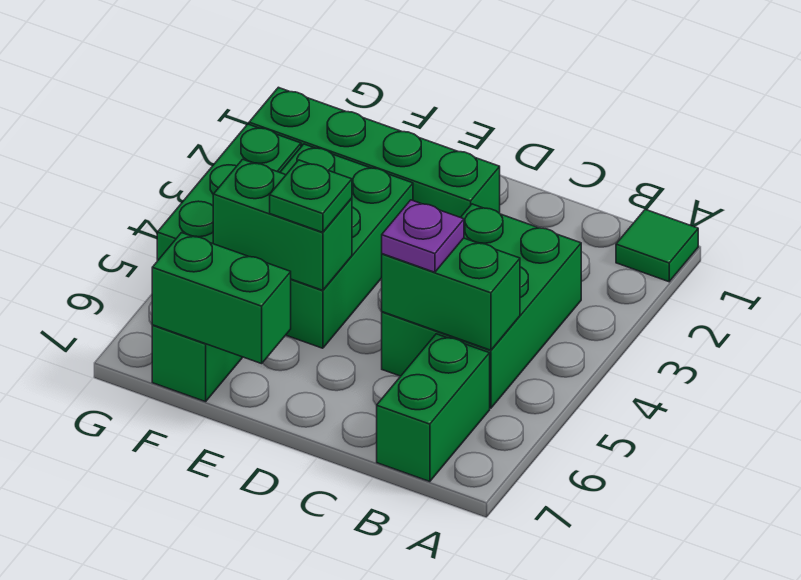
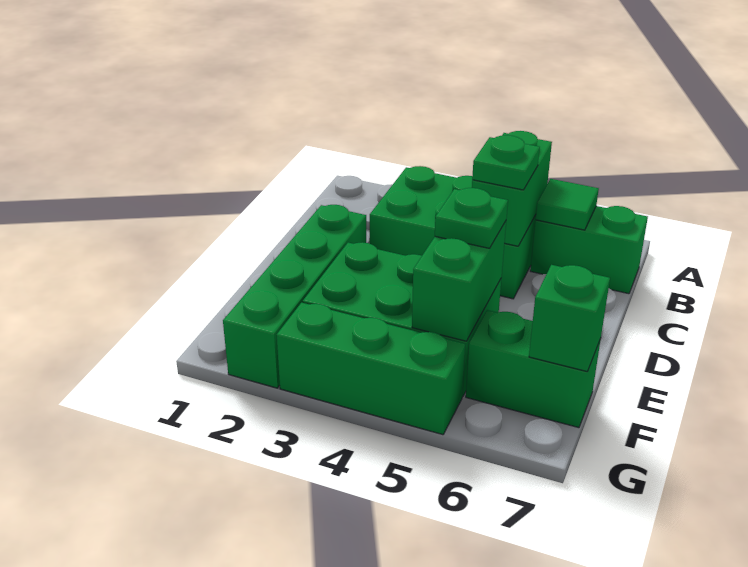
green 1x1 tile [616,209,698,282] -> green 1x1 tile moved to [536,179,599,230]
purple 1x1 plate [382,200,464,272] -> green 1x1 plate [472,135,540,190]
green 1x2 brick [152,233,291,364] -> green 1x1 brick [529,265,610,371]

